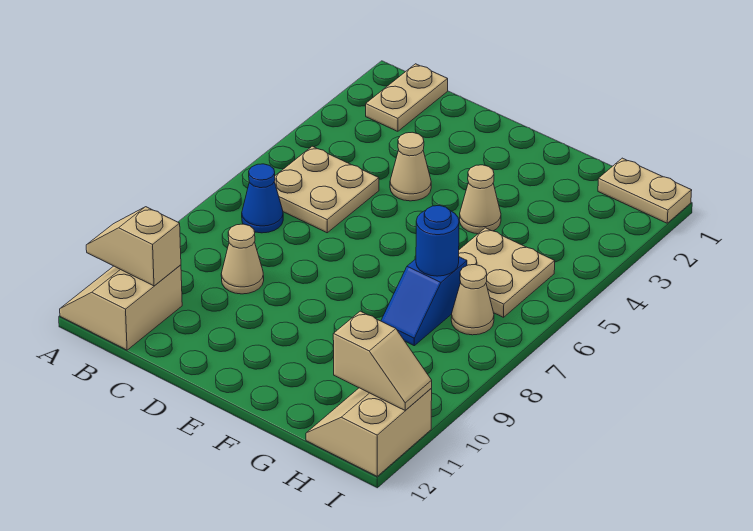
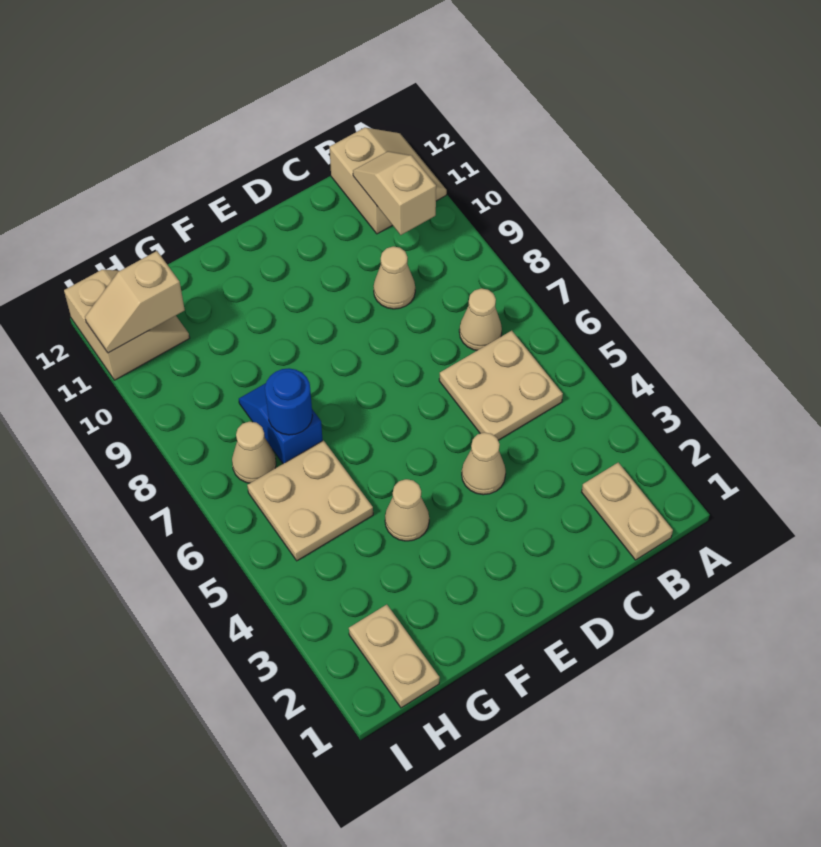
tan 1x2 slope [86,207,181,286] -> tan 1x2 slope turned to [353,151,436,235]
blue 1x1 cone [242,164,283,233] -> tan 1x1 cone [459,288,502,350]
tan 1x2 plate [598,158,692,223] -> tan 1x2 plate turned to [349,605,440,708]

